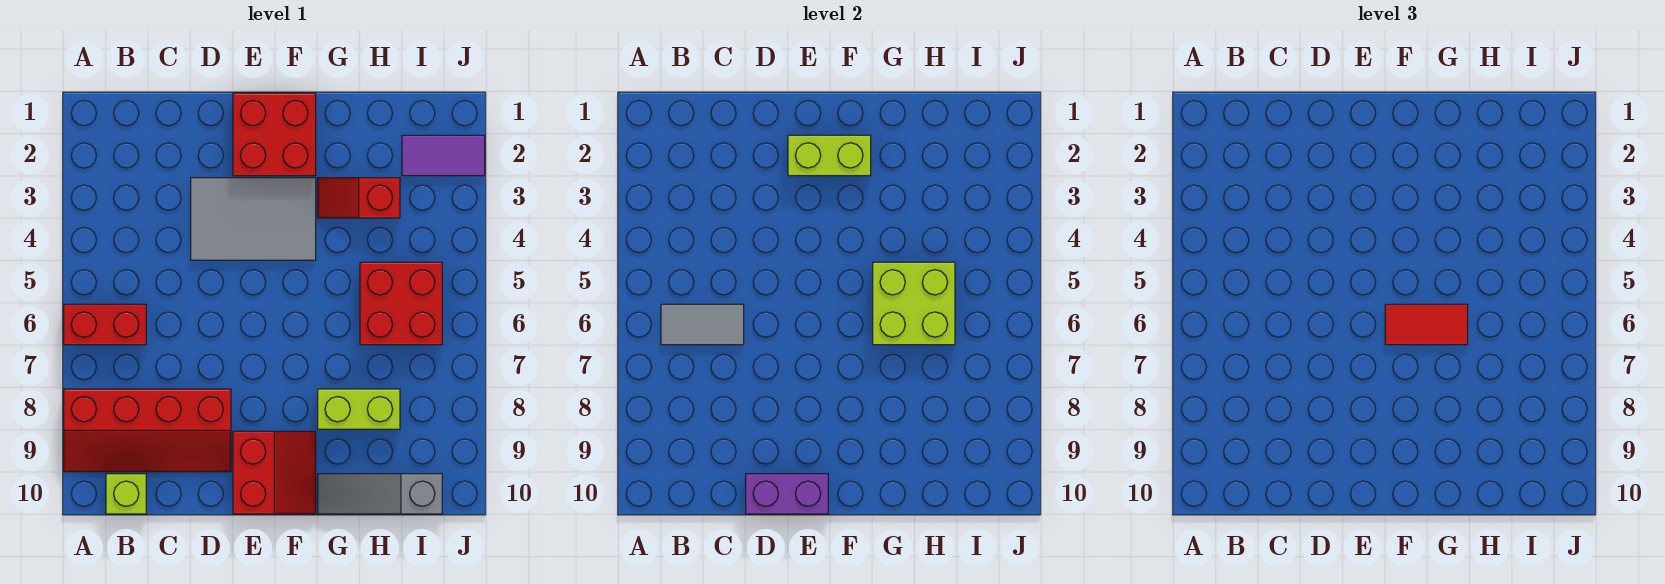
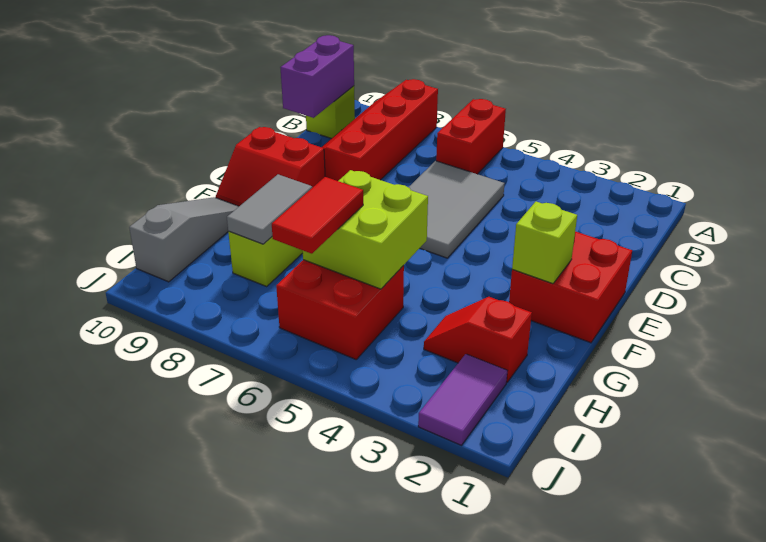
grey 1x2 tile [661,304,744,345] -> grey 1x2 tile moved to [227,174,312,244]
grey 2x3 tile [191,178,316,260] -> grey 2x3 tile moved to [408,161,505,258]
purple 1x2 brick [746,474,828,514] -> purple 1x2 brick moved to [280,35,354,118]
lime 1x2 brick [788,135,871,176] -> lime 1x1 brick [512,202,577,284]
red 1x2 tile [1385,304,1468,345] -> red 1x2 tile moved to [272,177,363,254]
red 1x2 slope [318,178,400,218] -> red 1x2 slope turned to [424,297,532,382]

